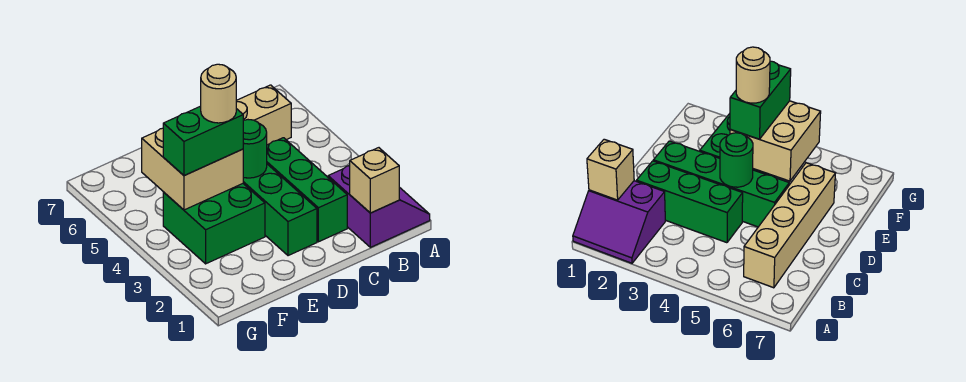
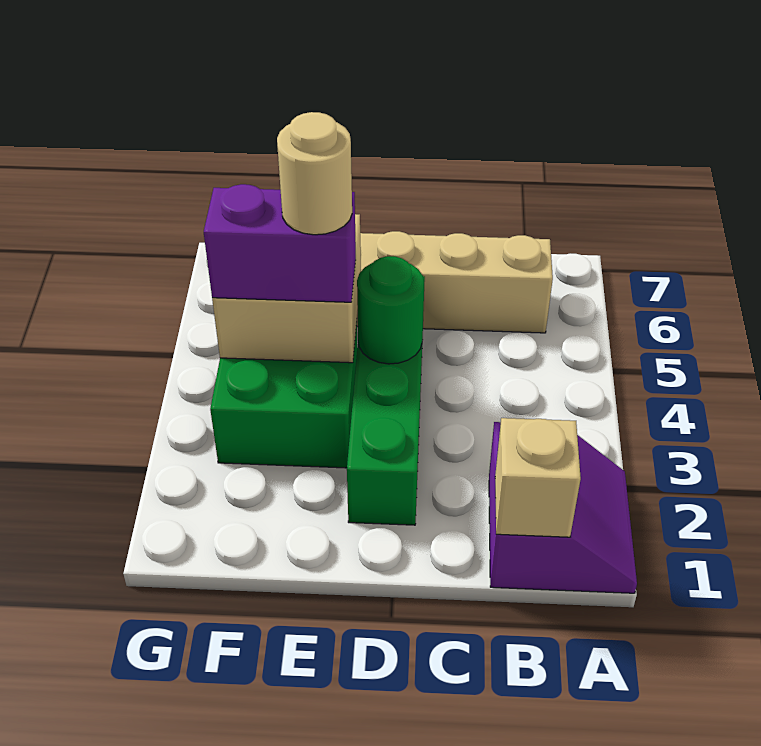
green 1x3 brick [267,138,347,242] -> none
green 1x2 brick [163,106,243,176] -> purple 1x2 brick [204,184,356,302]

